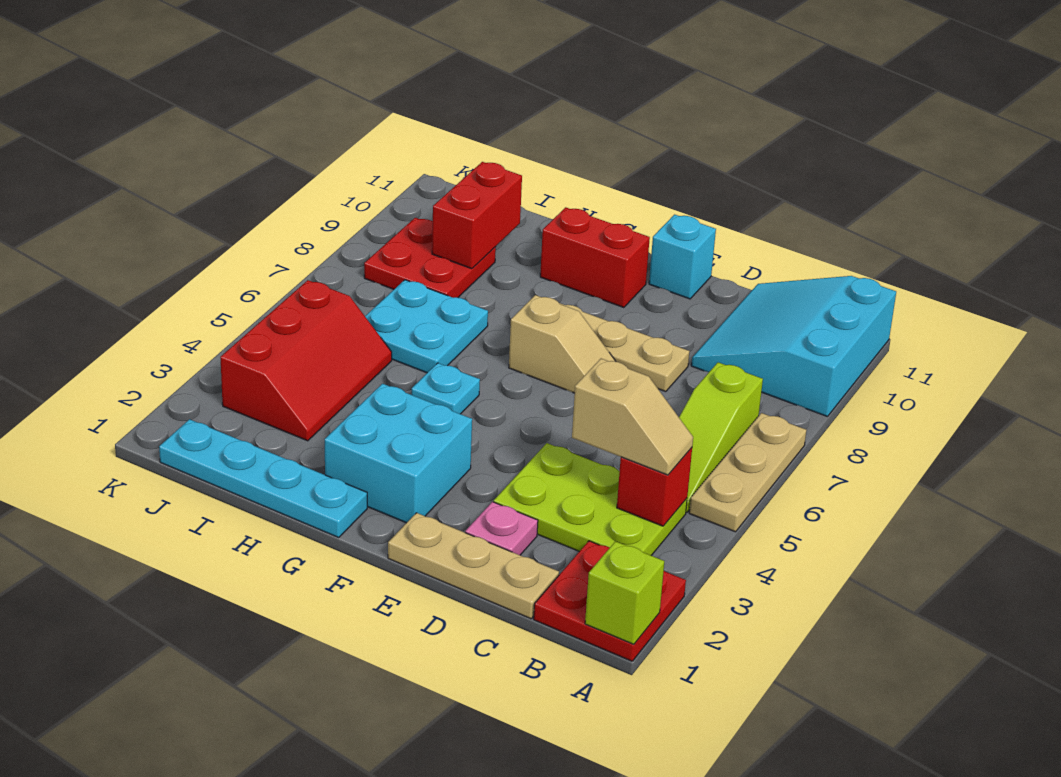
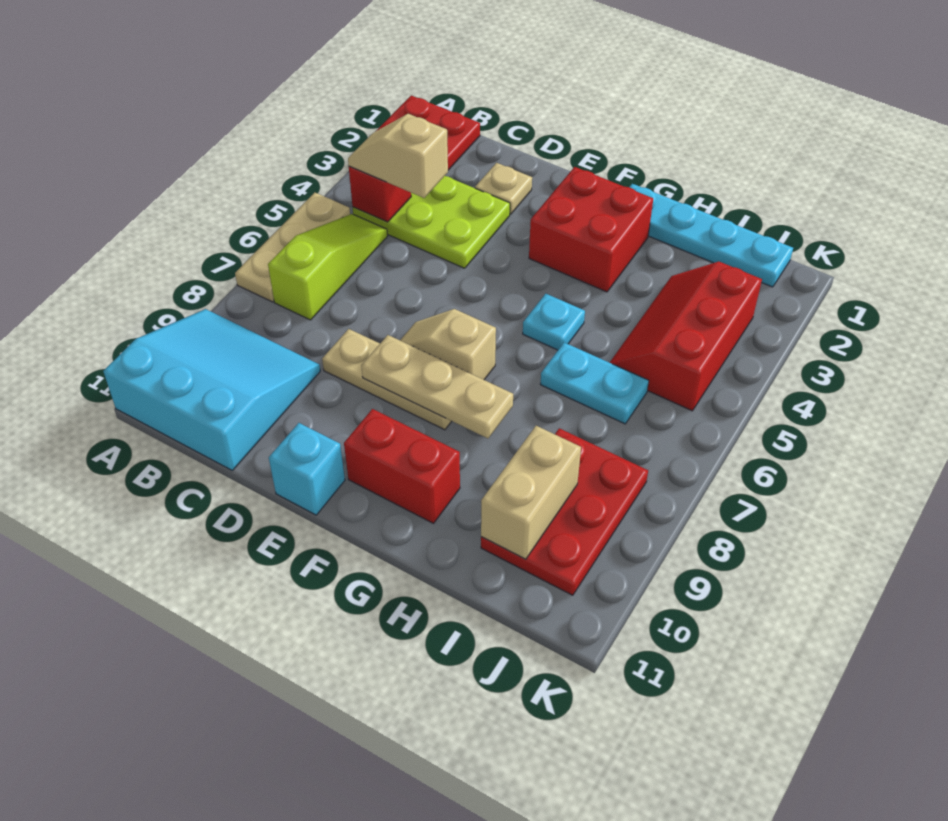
lime 1x1 brick [585,541,664,644] -> none
cyan 3x3 slope [691,276,896,417] -> cyan 3x3 slope turned to [103,309,320,470]
tan 1x3 plate [388,513,559,619] -> tan 1x3 plate moved to [361,335,513,438]
pink 1x1 plate [465,502,538,555] -> tan 1x1 plate [475,163,532,214]
cyan 2x2 brick [325,384,472,523] -> red 2x2 brick [529,167,653,292]
cyan 2x2 plate [365,280,488,373] -> cyan 1x2 plate [540,342,649,424]
red 2x2 plate [364,218,496,298] -> red 2x3 plate [481,428,648,595]
red 1x2 brick [432,162,522,269] -> tan 1x2 brick [481,426,581,559]

